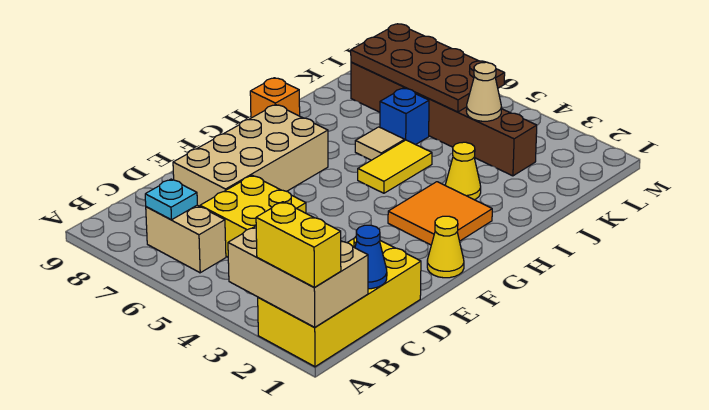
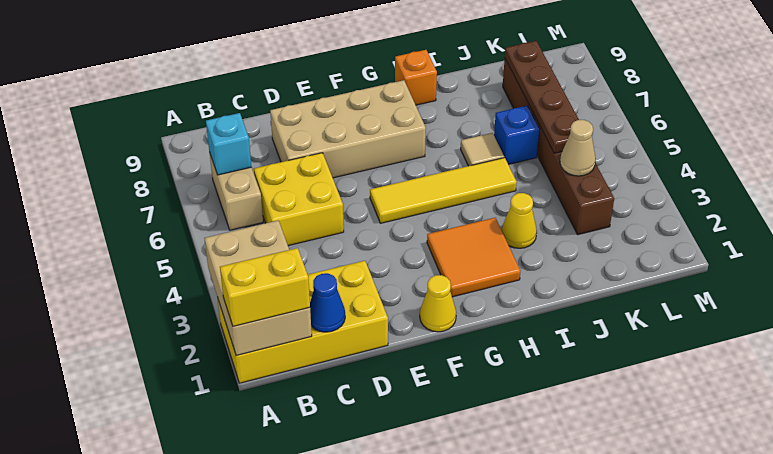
yellow 1x2 brick [256,202,341,288] -> yellow 1x2 brick turned to [220,248,310,326]
cyan 1x1 plate [145,179,197,220] -> cyan 1x1 brick [206,113,251,175]
yellow 1x2 tile [358,140,432,193] -> yellow 1x4 tile [370,158,517,223]
brown 2x4 plate [351,24,505,112] -> brown 1x4 plate [505,41,579,153]

